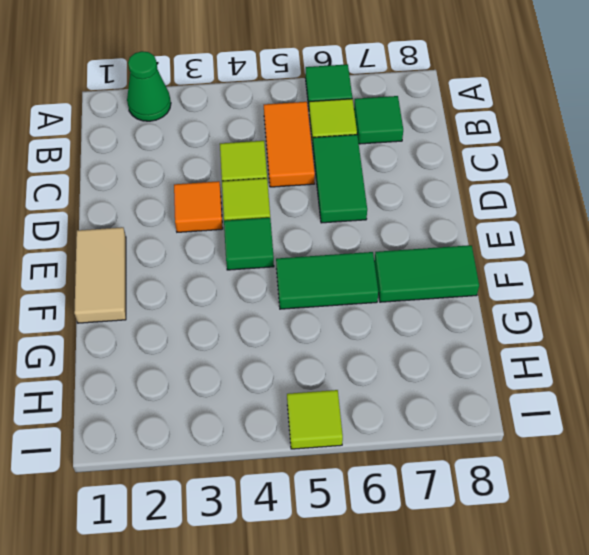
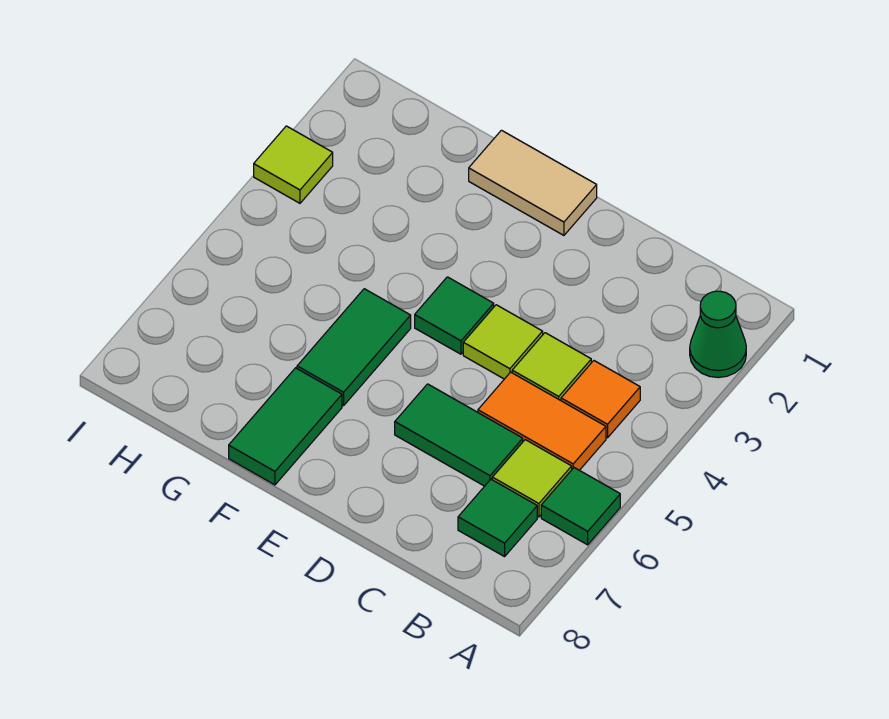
orange 1x1 tile [174,181,223,232] -> orange 1x1 tile moved to [561,361,640,438]
lime 1x1 tile [287,390,343,449] -> lime 1x1 tile moved to [254,126,333,203]

